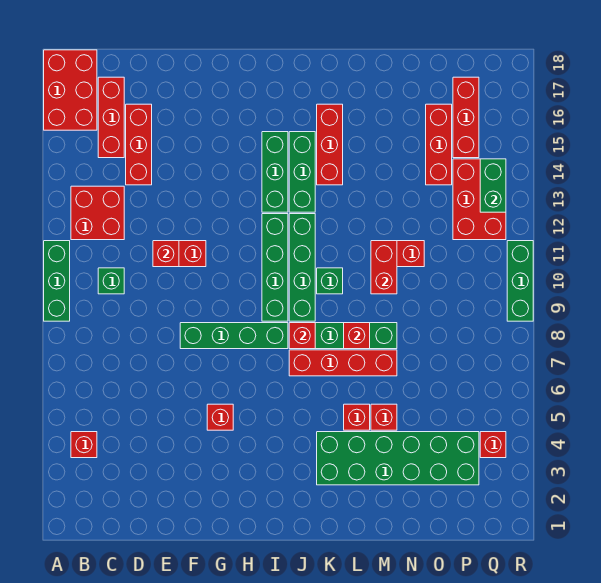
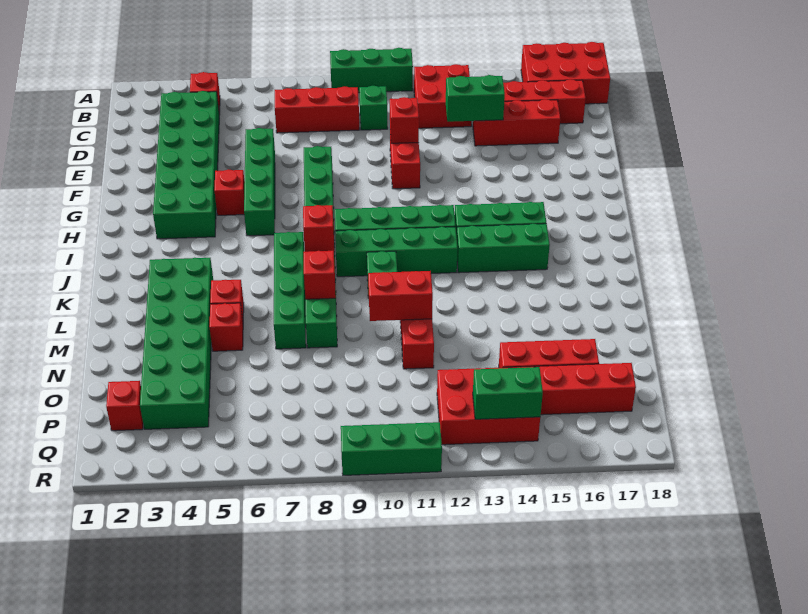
none -> green 2x6 brick [153,91,219,239]
none -> green 1x2 brick [446,75,505,122]
none -> green 1x4 brick [244,128,275,236]
red 1x4 brick [289,350,397,376] -> green 1x4 brick [274,232,306,349]
red 1x3 brick [317,104,343,185] -> red 1x3 brick moved to [275,86,359,133]
red 1x1 brick [480,432,506,458] -> red 1x1 brick moved to [106,381,143,431]

